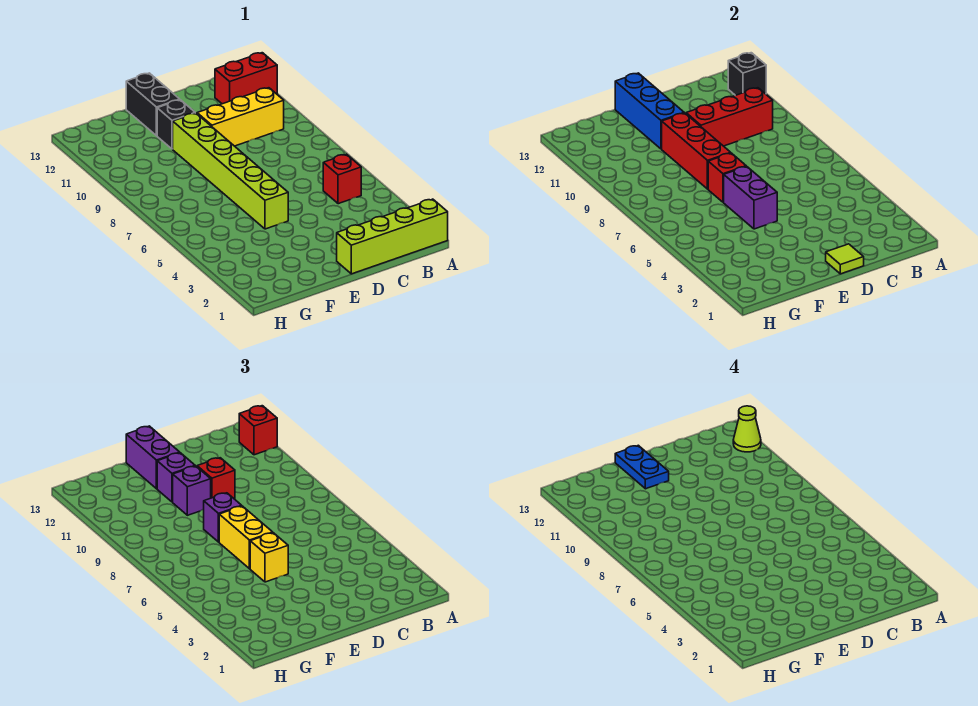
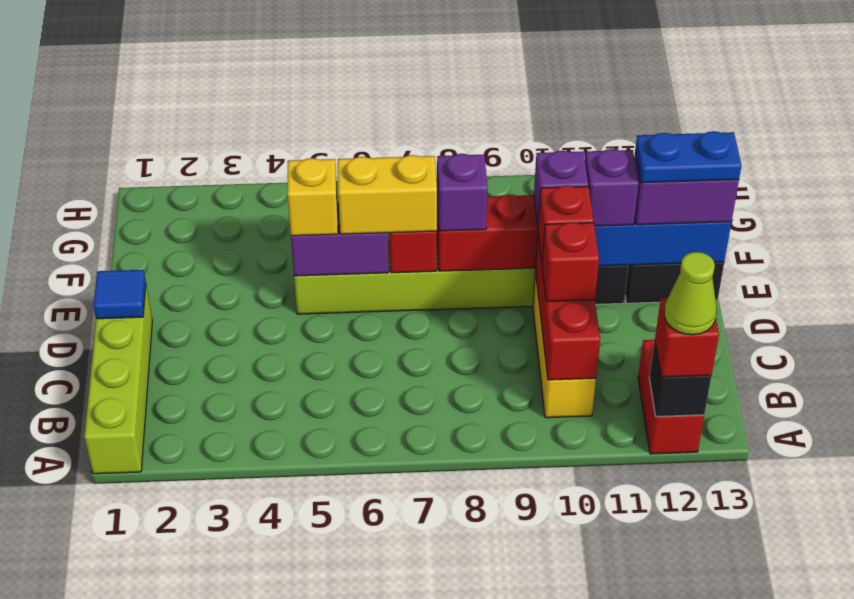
red 1x1 brick [323,154,361,204] -> red 1x1 brick moved to [542,222,599,302]
lime 1x1 tile [826,244,864,274] -> blue 1x1 tile [94,270,146,319]

